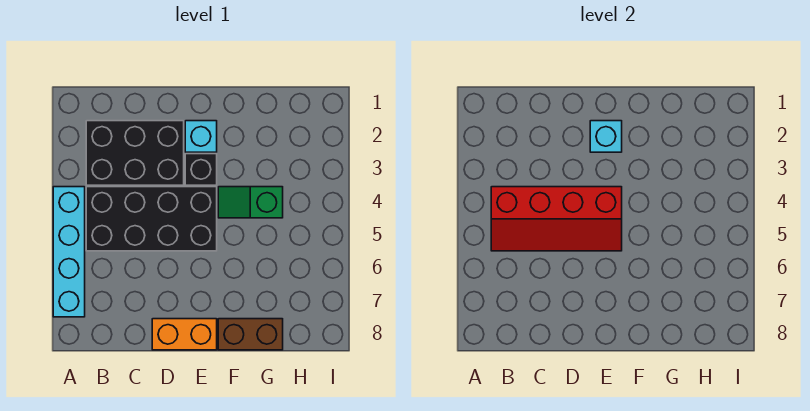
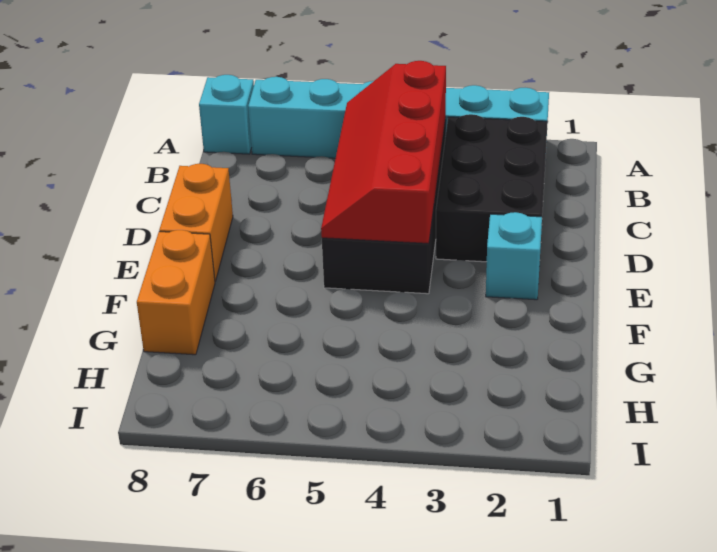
cyan 1x4 brick [53,187,85,317] -> cyan 1x6 brick [248,77,549,158]
cyan 1x1 brick [590,121,622,152] -> cyan 1x1 brick moved to [199,75,254,154]
black 1x1 brick [185,154,217,185] -> none
green 1x2 slope [218,187,283,218] -> none
brown 1x2 brick [218,319,283,350] -> orange 1x2 brick [137,230,215,355]

